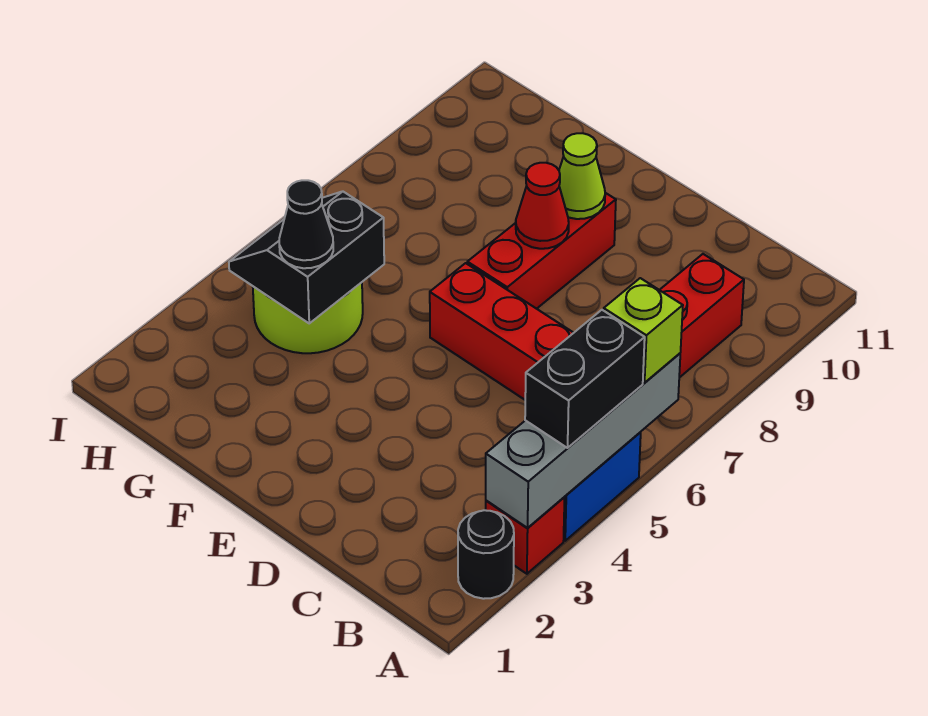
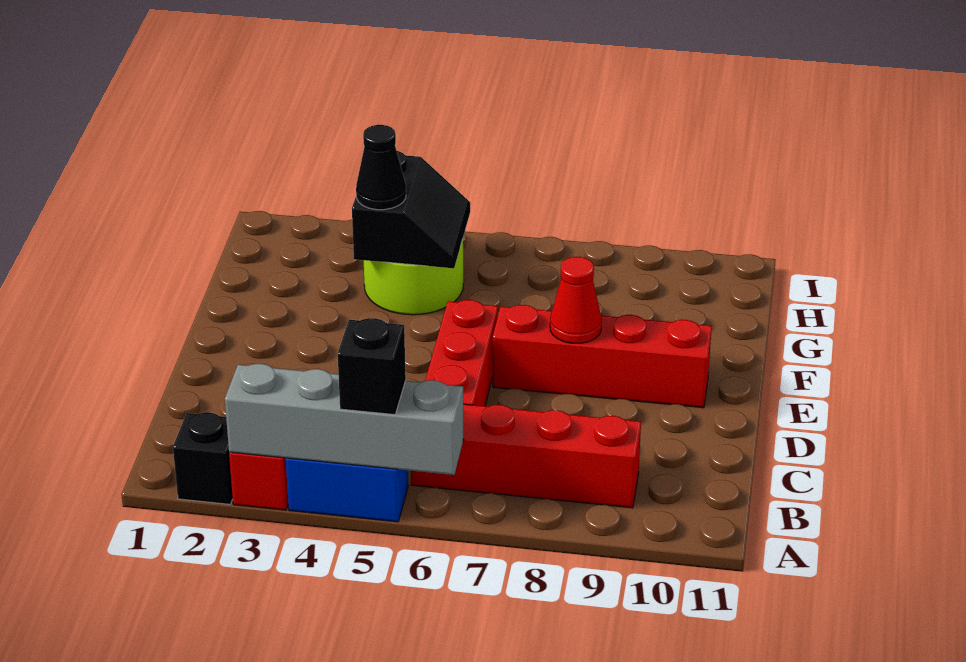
black 1x1 round brick [458,510,514,599] -> black 1x1 brick [173,412,233,504]
black 1x2 brick [525,310,645,448] -> black 1x1 brick [338,318,406,415]
lime 1x1 brick [604,278,683,383] -> none
red 1x3 brick [467,193,616,309] -> red 1x4 brick [493,305,712,408]
lime 1x1 cone [559,133,605,219] -> none
black 2x2 slope [229,192,384,323] -> black 2x2 slope turned to [352,151,470,268]

